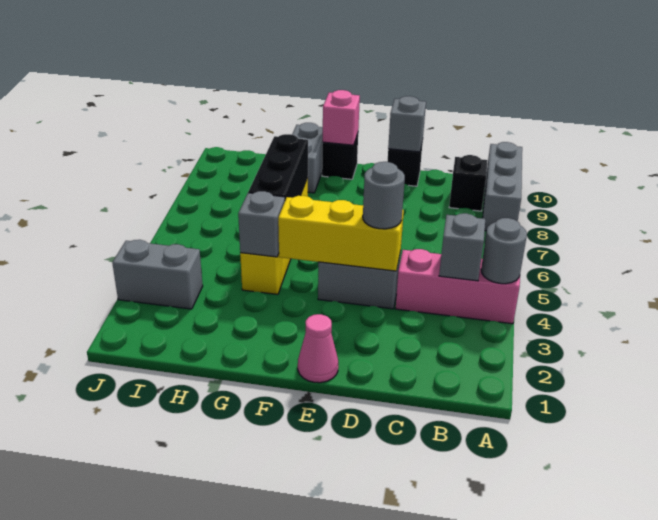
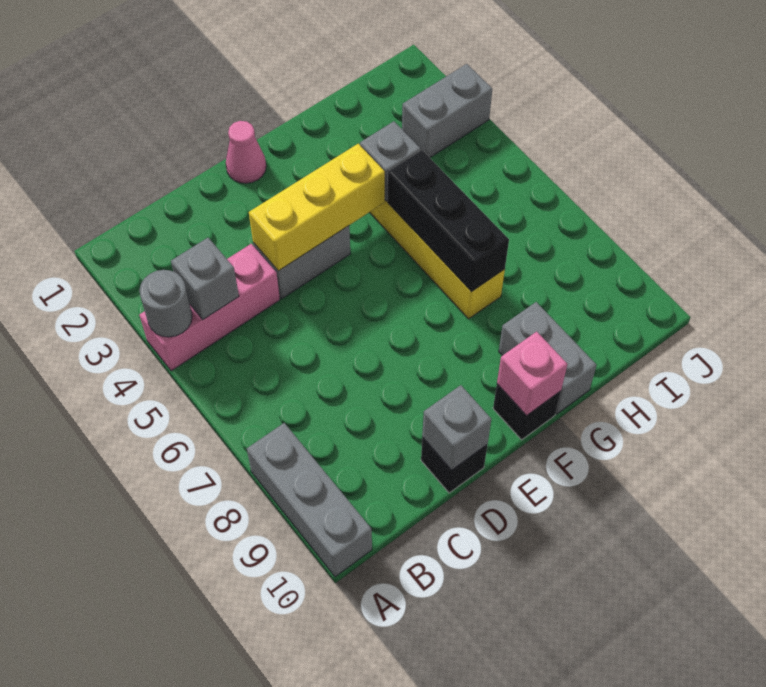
black 1x1 brick [449,155,488,211] -> none
grey 1x1 round brick [363,162,405,229] -> none

